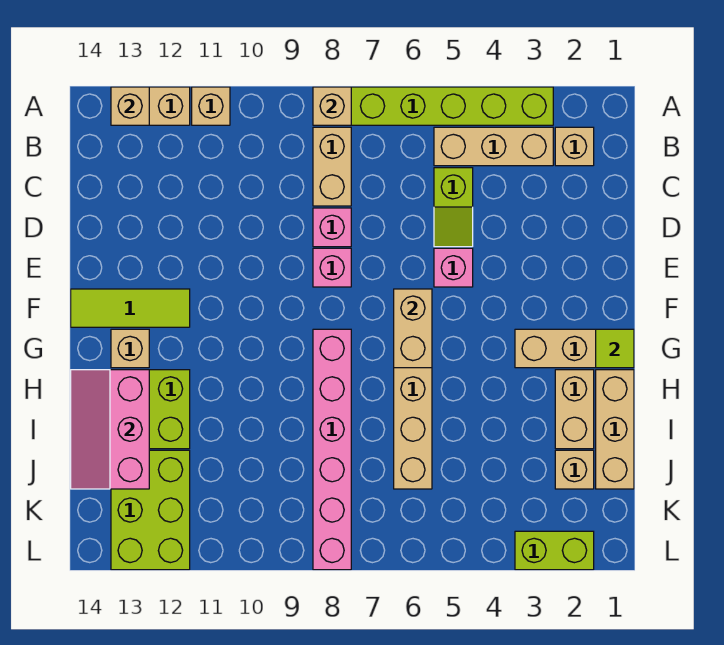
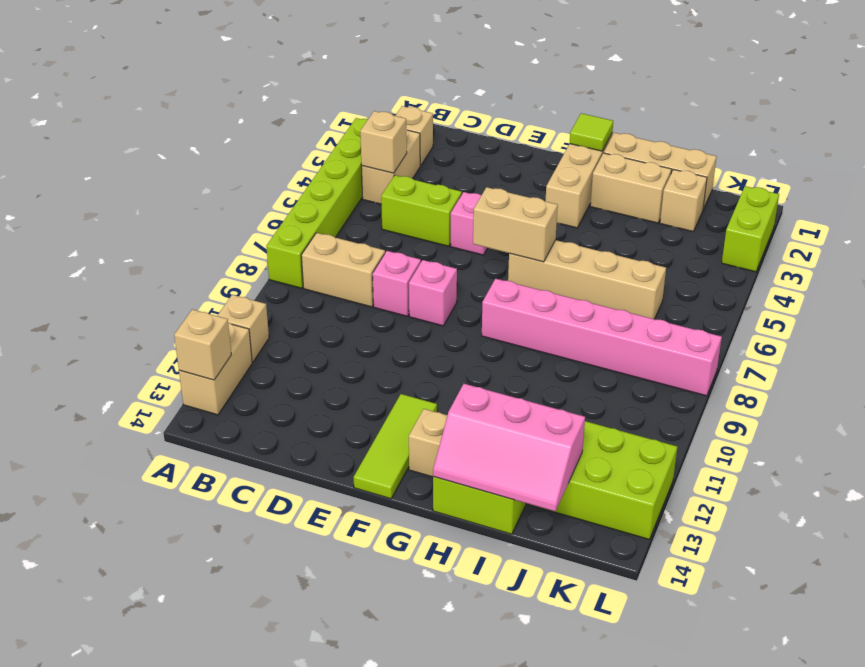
tan 1x1 brick [313,87,351,125] -> tan 1x1 brick moved to [360,111,407,173]
tan 1x3 brick [434,127,553,166] -> tan 1x2 brick [362,129,420,204]
lime 1x2 slope [434,168,473,247] -> lime 1x2 brick [381,175,462,246]

